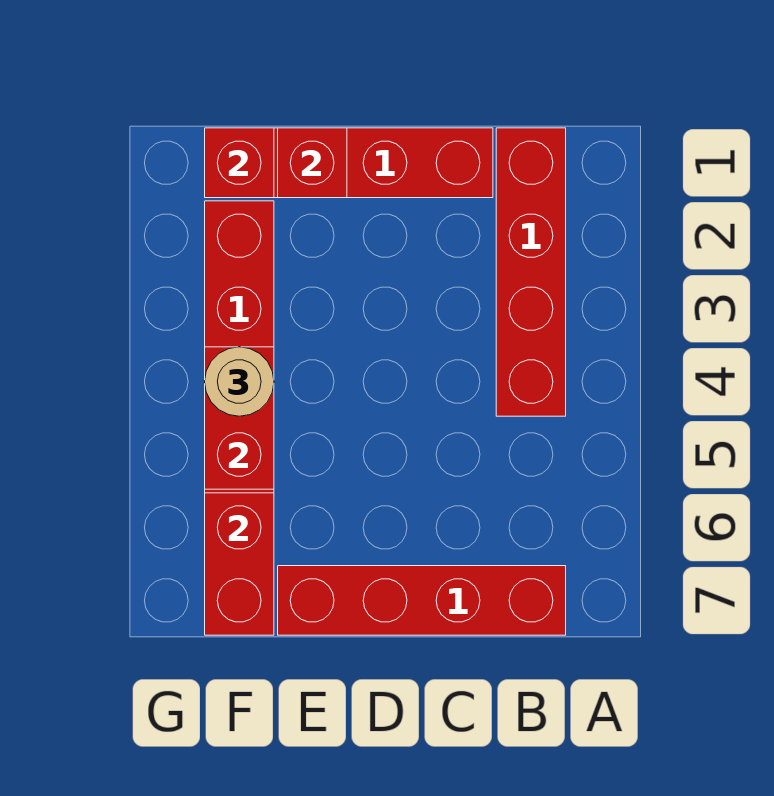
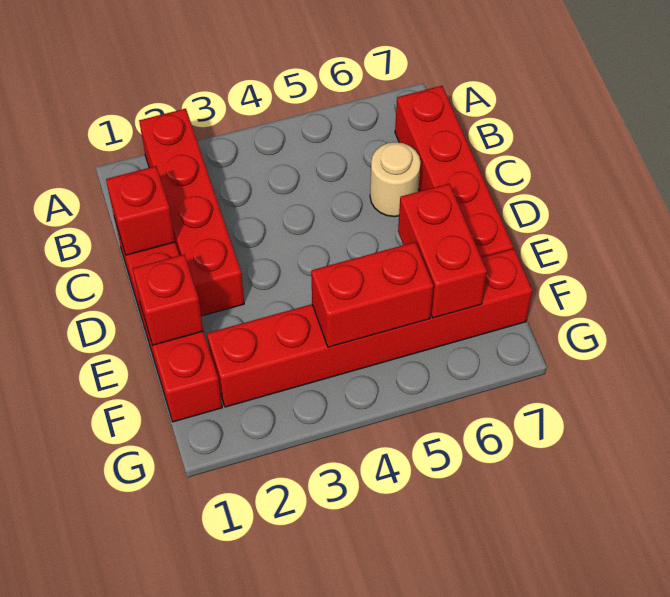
red 1x4 brick [496,128,566,416] -> red 1x4 brick turned to [139,109,244,316]
red 1x1 brick [205,128,274,198] -> red 1x1 brick moved to [106,166,175,255]
tan 1x1 round brick [205,347,274,416] -> tan 1x1 round brick moved to [370,142,421,217]
red 1x2 brick [205,493,274,635] -> red 1x2 brick turned to [398,184,487,318]

